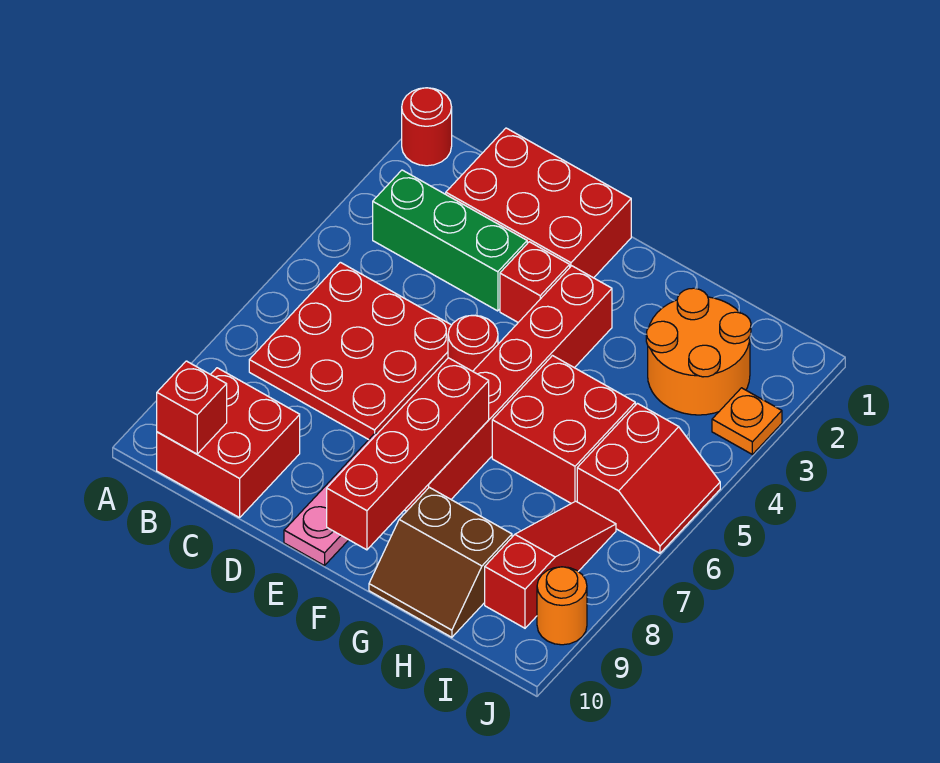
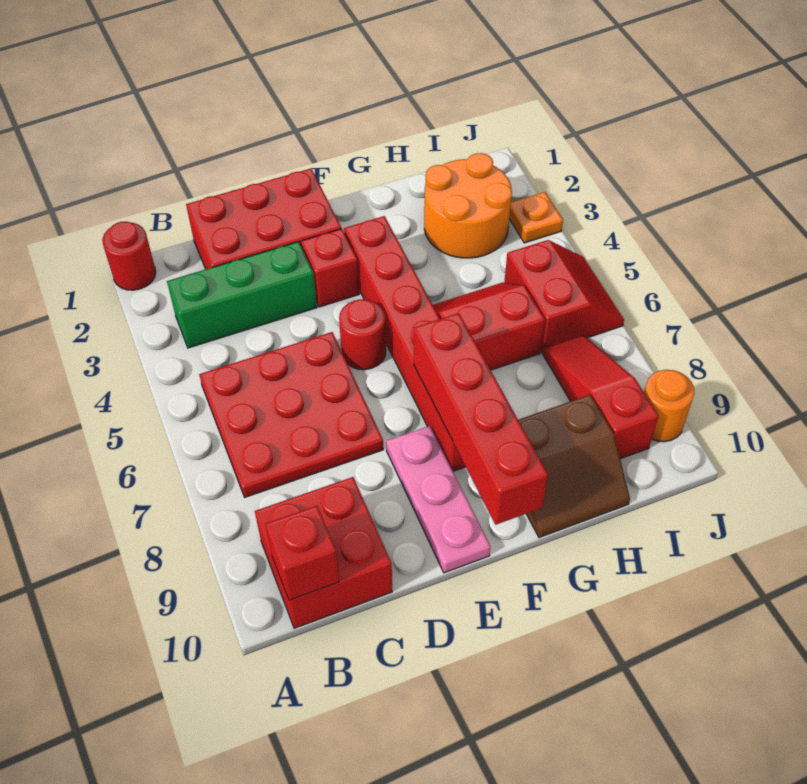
red 2x2 brick [492,356,635,503] -> red 2x2 slope [433,283,545,370]

